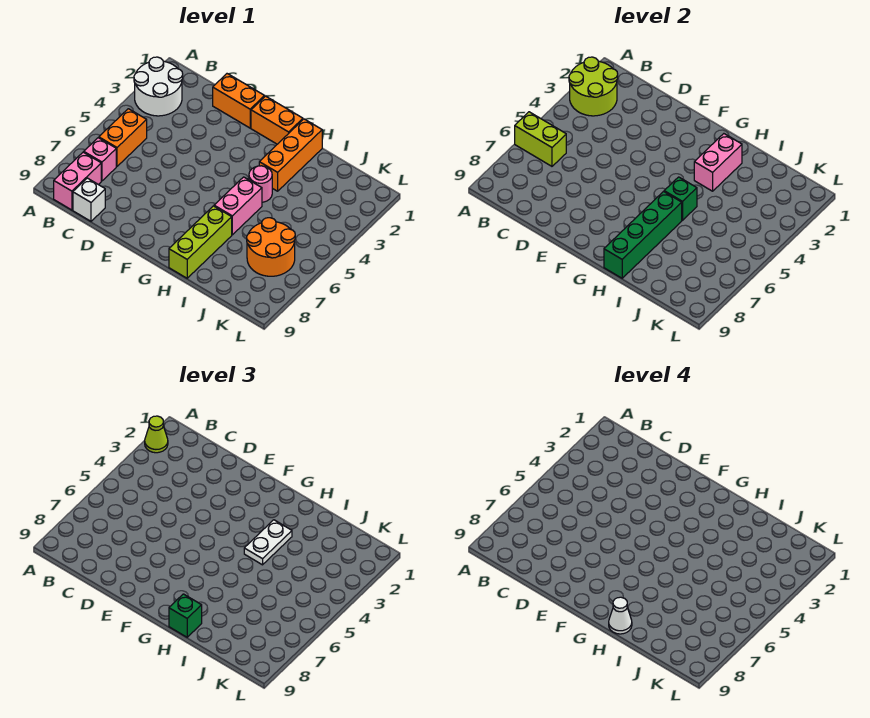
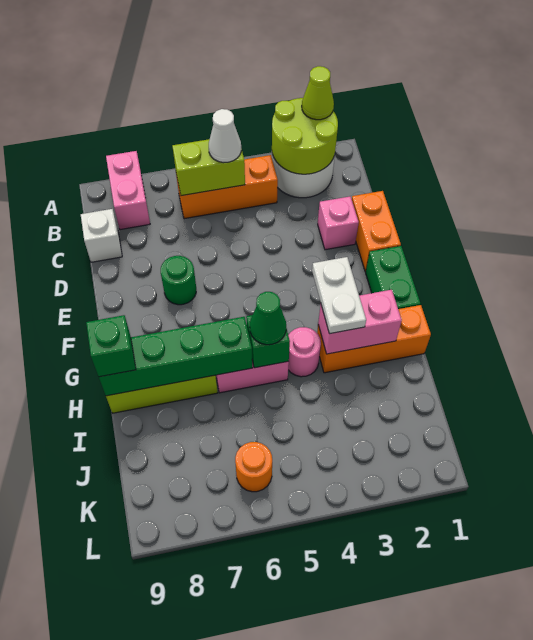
lime 1x2 brick [515,112,566,166] -> lime 1x2 brick turned to [172,139,245,196]
orange 1x2 brick [99,109,147,166] -> orange 1x3 brick [176,155,278,219]
pink 1x1 brick [84,138,116,181] -> pink 1x1 brick moved to [318,196,359,250]
pink 1x2 brick [54,152,101,210] -> pink 1x2 brick turned to [106,151,150,230]
none -> green 1x1 round brick [161,256,196,305]
orange 1x2 brick [251,96,303,144] -> green 1x2 brick [366,246,421,309]
white 1x2 plate [244,520,292,565] -> white 1x2 plate turned to [312,257,366,334]
none -> green 1x1 cone [250,292,286,345]
white 1x1 cone [609,597,632,634] -> white 1x1 cone moved to [209,109,241,163]
orange 2x2 round brick [247,218,295,276] -> orange 1x1 round brick [235,442,272,492]

